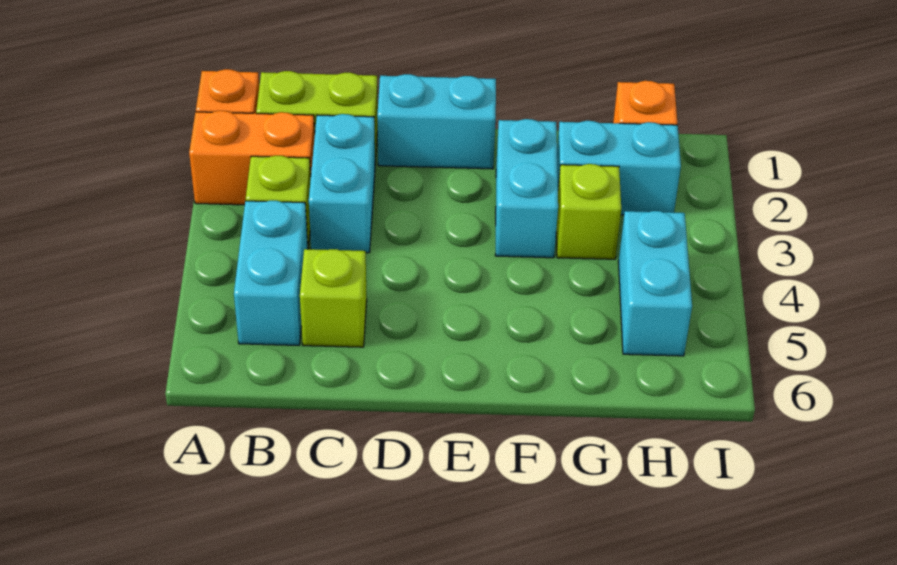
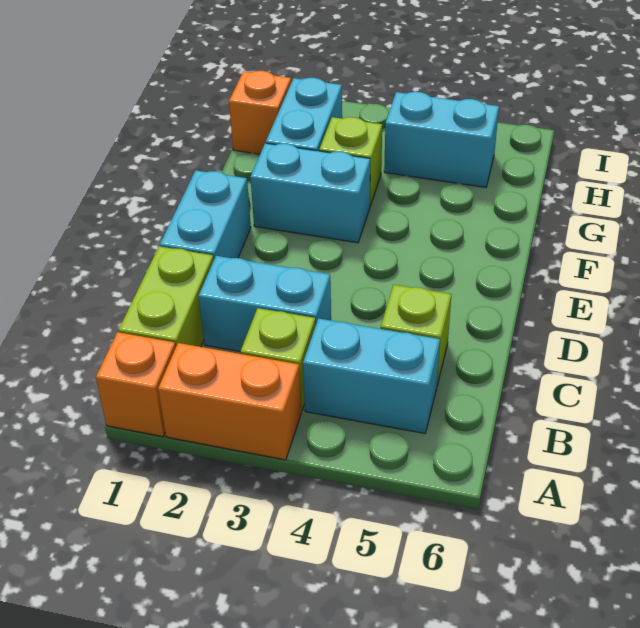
orange 1x2 brick [189,111,315,205] -> orange 1x2 brick turned to [158,343,301,460]

